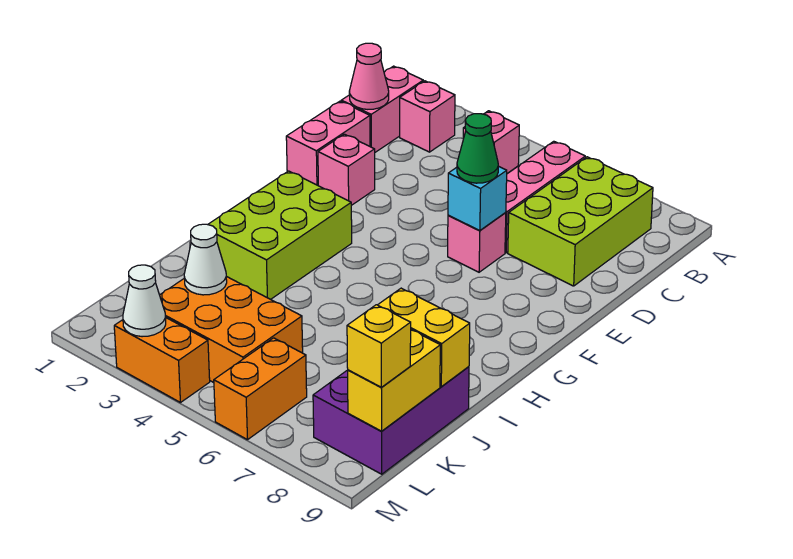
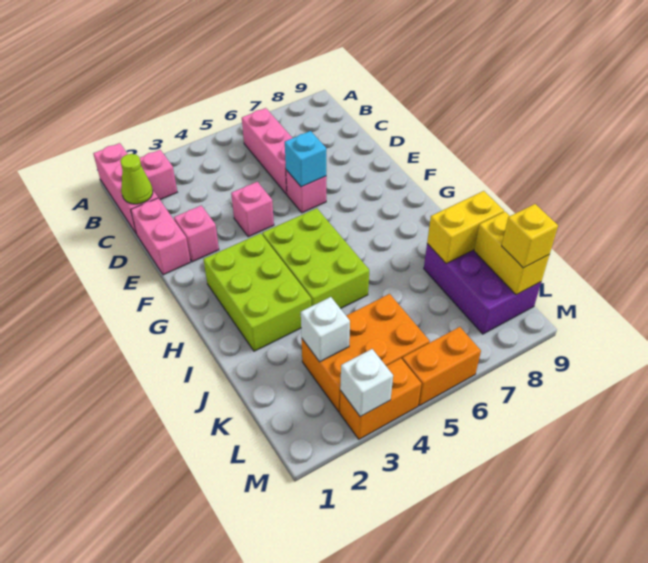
pink 1x2 brick [341,66,423,152] -> pink 1x3 brick [93,143,158,233]
pink 1x1 brick [463,111,519,173] -> pink 1x1 brick moved to [231,182,274,237]
lime 2x3 brick [508,157,653,286] -> lime 2x3 brick moved to [262,208,369,309]
pink 1x1 cone [349,43,389,109] -> lime 1x1 cone [120,154,153,204]
green 1x1 cone [457,114,498,183] -> none
white 1x1 cone [184,224,227,295] -> white 1x1 brick [301,297,350,362]
orange 1x2 brick [214,338,307,440] -> orange 1x2 brick turned to [402,327,481,406]
white 1x1 cone [123,265,166,337] -> white 1x1 brick [340,349,393,417]

